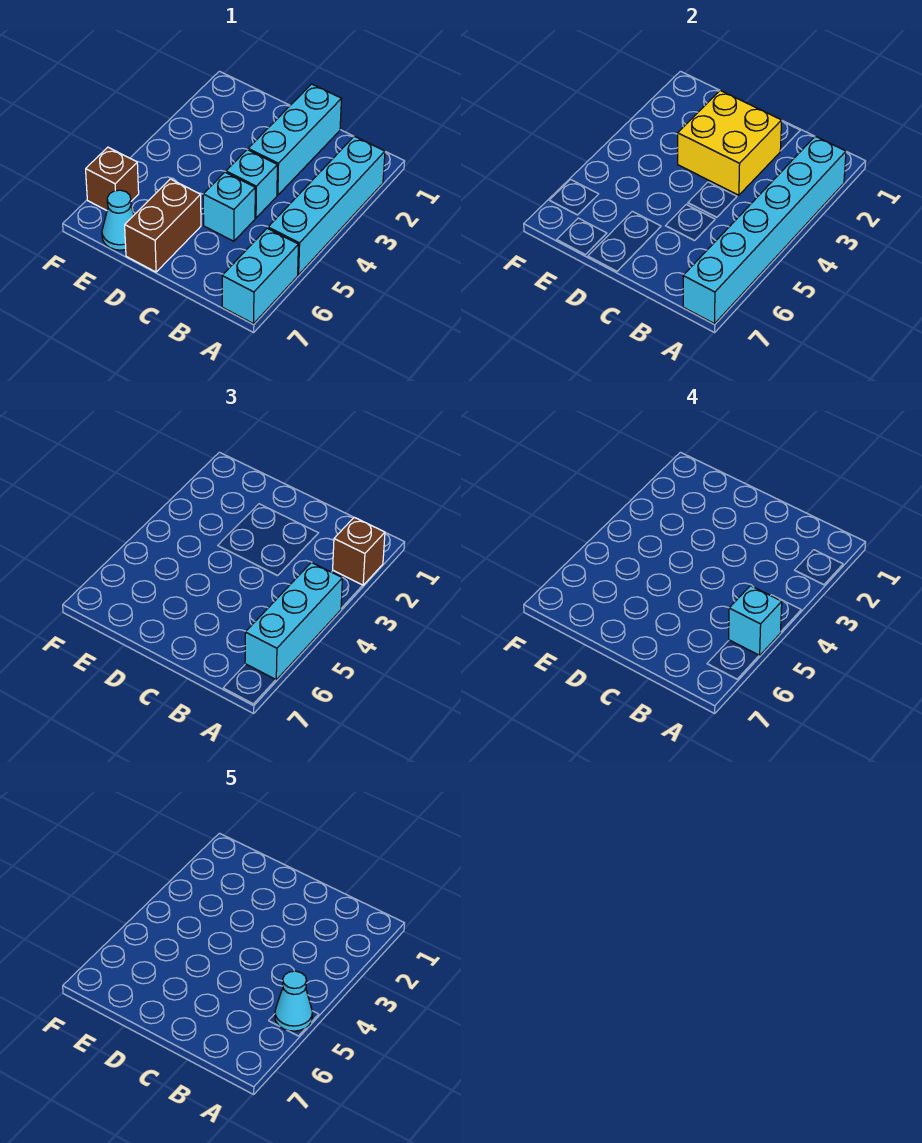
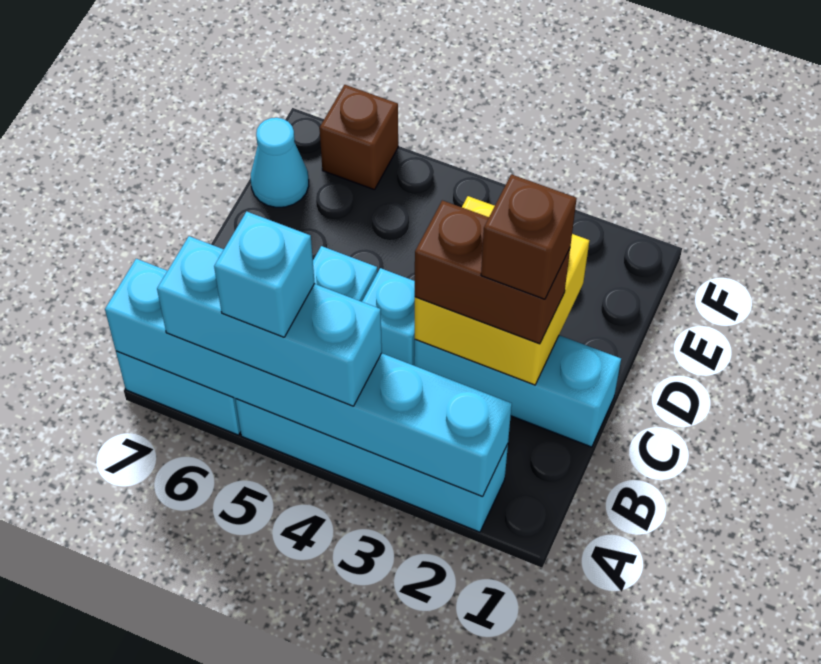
brown 1x1 brick [333,517,385,585] -> brown 1x1 brick moved to [481,174,577,299]
cyan 1x1 cone [275,971,312,1031] -> none
brown 1x2 brick [125,179,201,272] -> brown 1x2 brick moved to [415,200,570,344]

